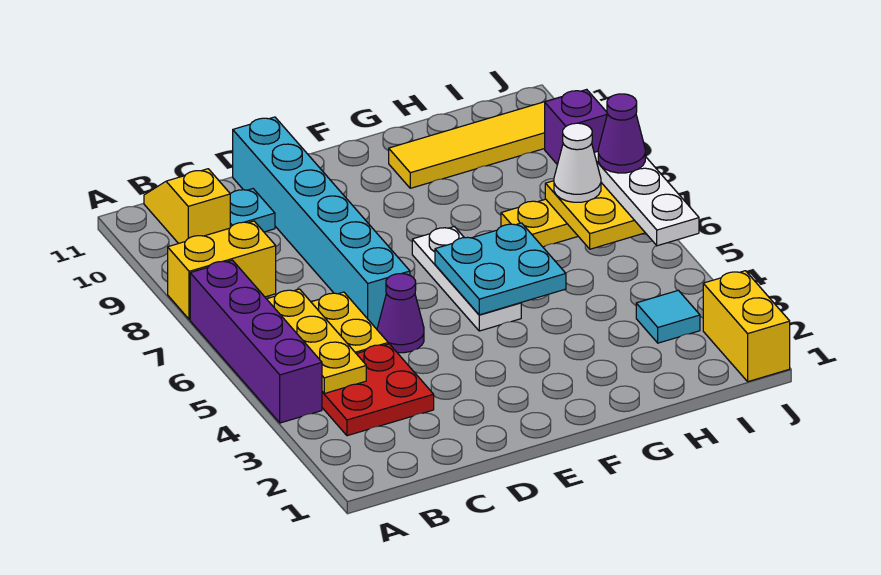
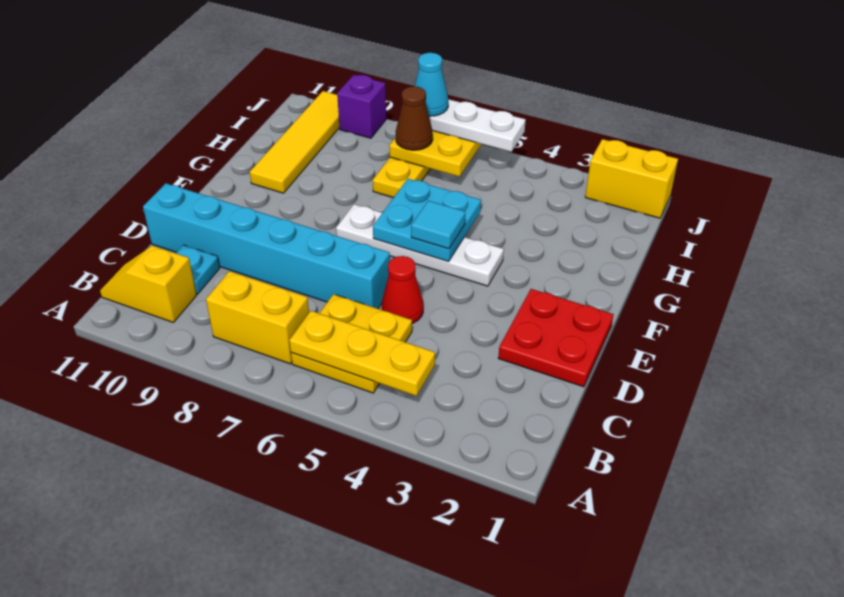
purple 1x4 brick [190,260,322,423] -> none
yellow 1x2 brick [168,221,276,319] -> yellow 1x2 brick turned to [206,271,309,364]
red 2x2 plate [322,344,434,436] -> red 2x2 plate moved to [498,289,614,387]
purple 1x1 cone [377,274,424,353] -> red 1x1 cone [382,256,423,324]
white 1x3 plate [412,227,521,331] -> white 1x4 plate [336,204,504,286]
cyan 1x1 tile [636,290,700,343] -> cyan 1x1 tile moved to [411,201,465,249]
white 1x1 cone [554,123,601,202] -> brown 1x1 cone [396,86,433,150]
purple 1x1 cone [598,94,645,173] -> cyan 1x1 cone [415,53,448,116]

